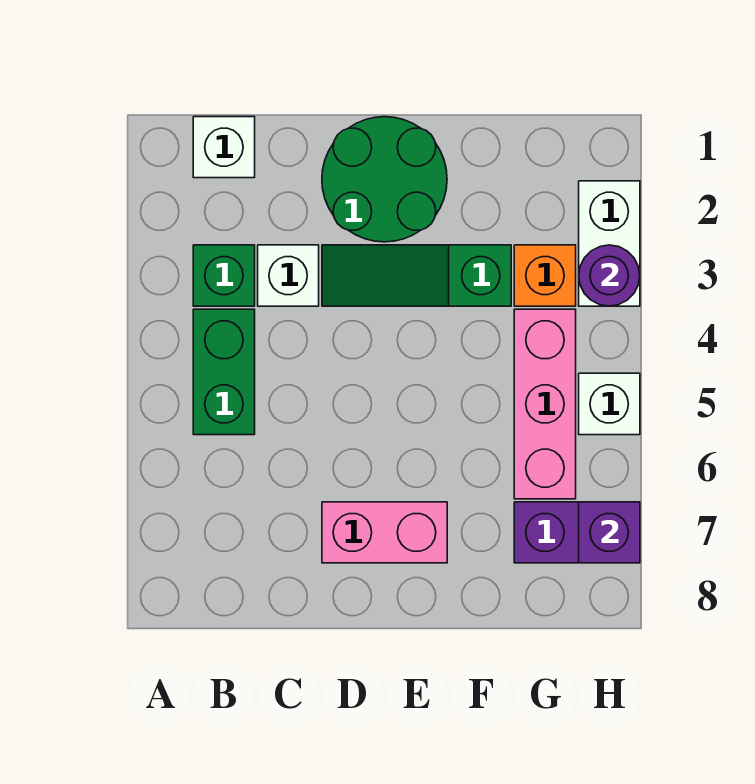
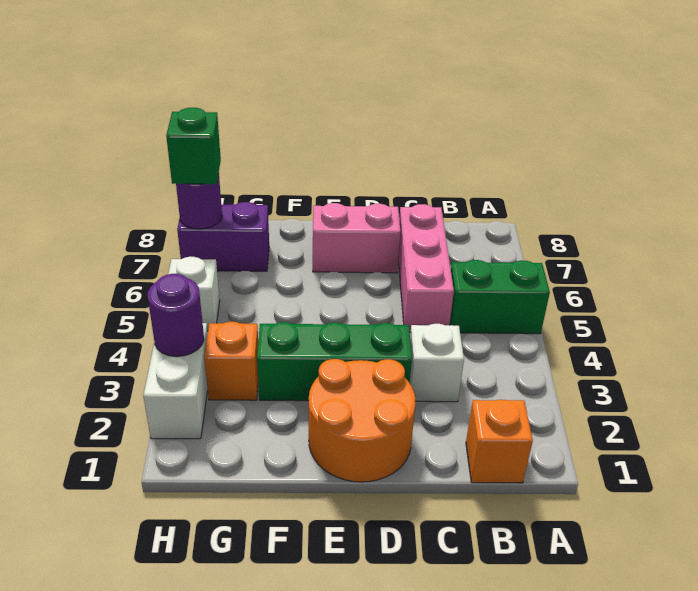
white 1x1 brick [193,117,255,178] -> orange 1x1 brick [466,400,533,483]
green 1x1 brick [193,245,255,306] -> green 1x1 brick moved to [166,108,221,184]
green 1x2 brick [193,309,255,435] -> green 1x2 brick turned to [450,260,550,334]
green 2x2 round brick [322,117,447,242] -> orange 2x2 round brick [309,359,415,482]
green 1x3 slope [322,245,511,306] -> green 1x3 brick [257,322,412,401]
pink 1x3 brick [514,309,576,499] -> pink 1x3 brick moved to [398,204,454,332]
purple 1x1 brick [579,502,640,563] -> purple 1x1 round brick [176,174,222,229]

